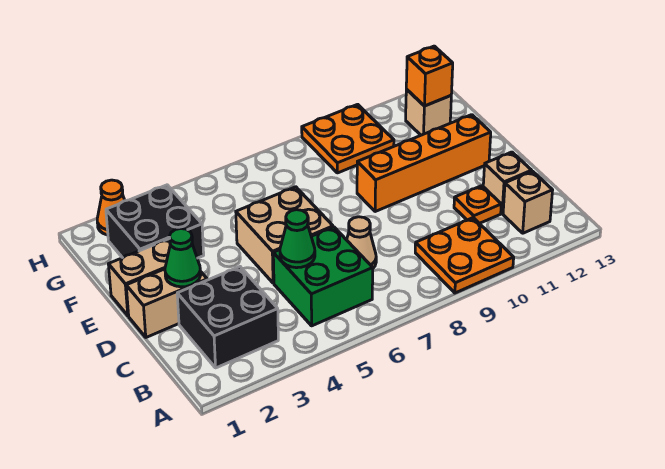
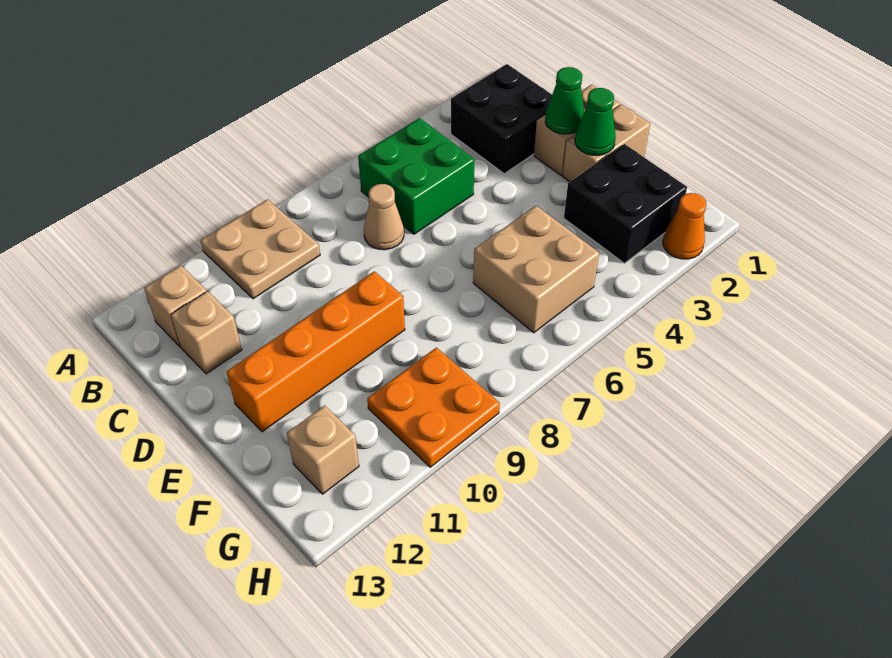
orange 2x2 plate [415,218,514,293] -> tan 2x2 plate [200,199,320,299]
green 1x1 cone [280,210,315,268] -> green 1x1 cone moved to [575,88,616,155]
orange 1x1 plate [454,186,501,223] -> none
tan 2x2 brick [236,187,333,283] -> tan 2x2 brick moved to [473,206,599,333]
orange 1x1 brick [406,46,453,106] -> none

